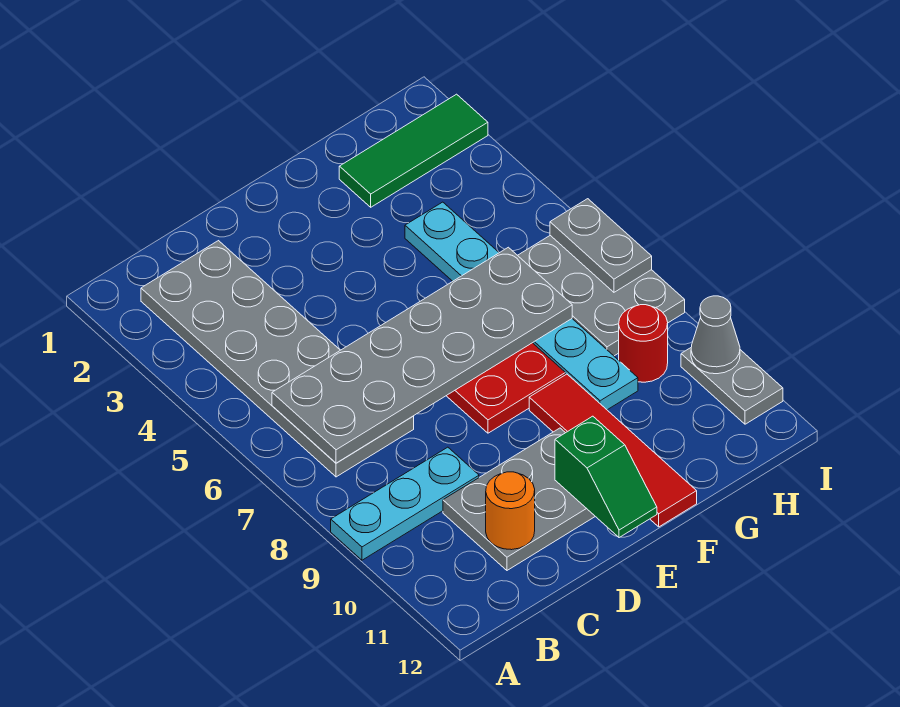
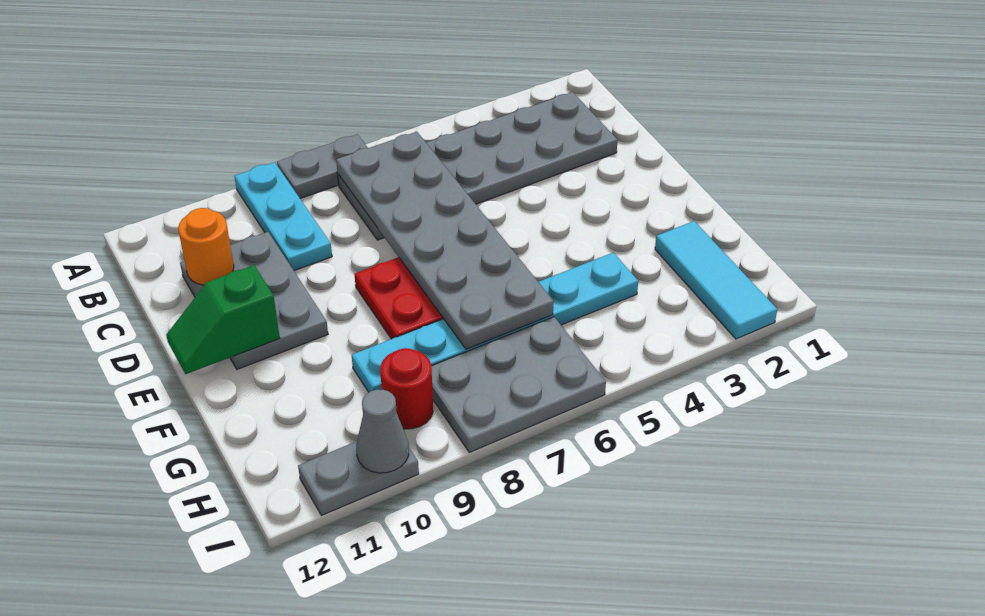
red 1x4 tile [529,374,697,527] -> none
green 1x3 tile [339,94,488,207] -> cyan 1x3 tile [655,221,777,339]
grey 1x2 plate [550,199,652,292] -> grey 1x2 plate moved to [277,134,368,198]

